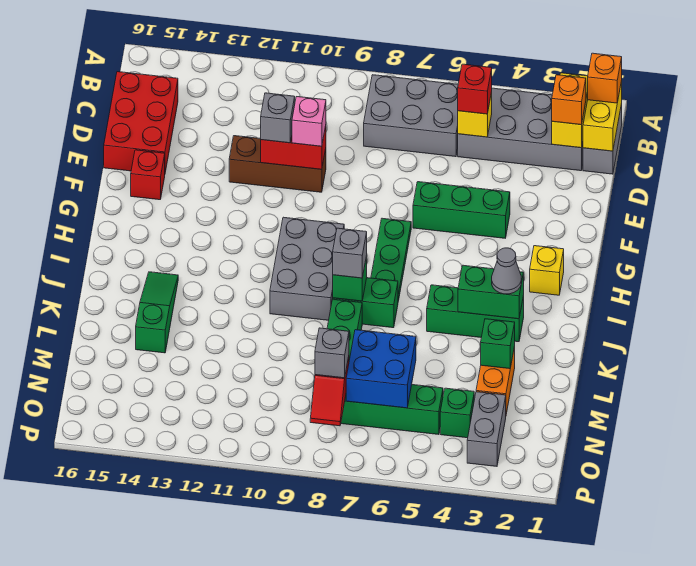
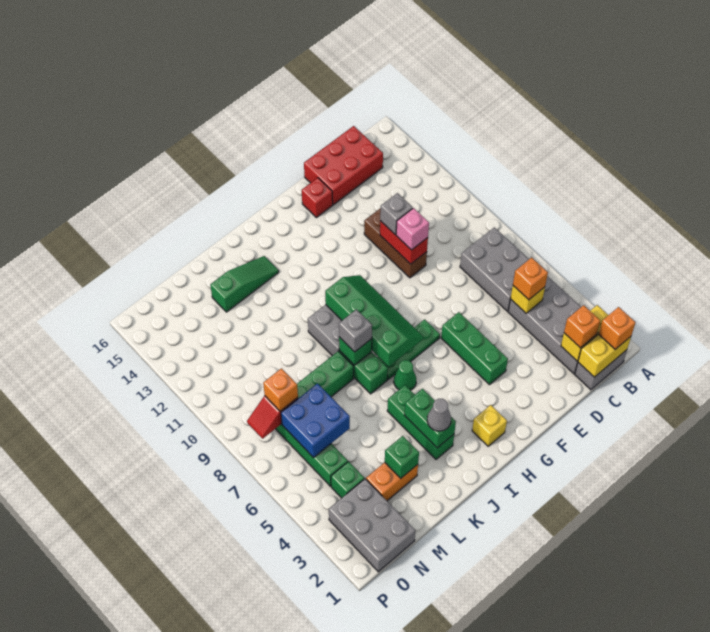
red 1x1 brick [458,64,492,114] -> orange 1x1 brick [513,258,548,300]
none -> green 2x4 slope [325,275,423,367]
none -> green 1x1 cone [394,360,416,390]
grey 1x2 brick [467,392,506,466] -> grey 2x3 brick [329,479,415,572]
grey 1x1 brick [315,328,349,378] -> orange 1x1 brick [263,368,298,411]

